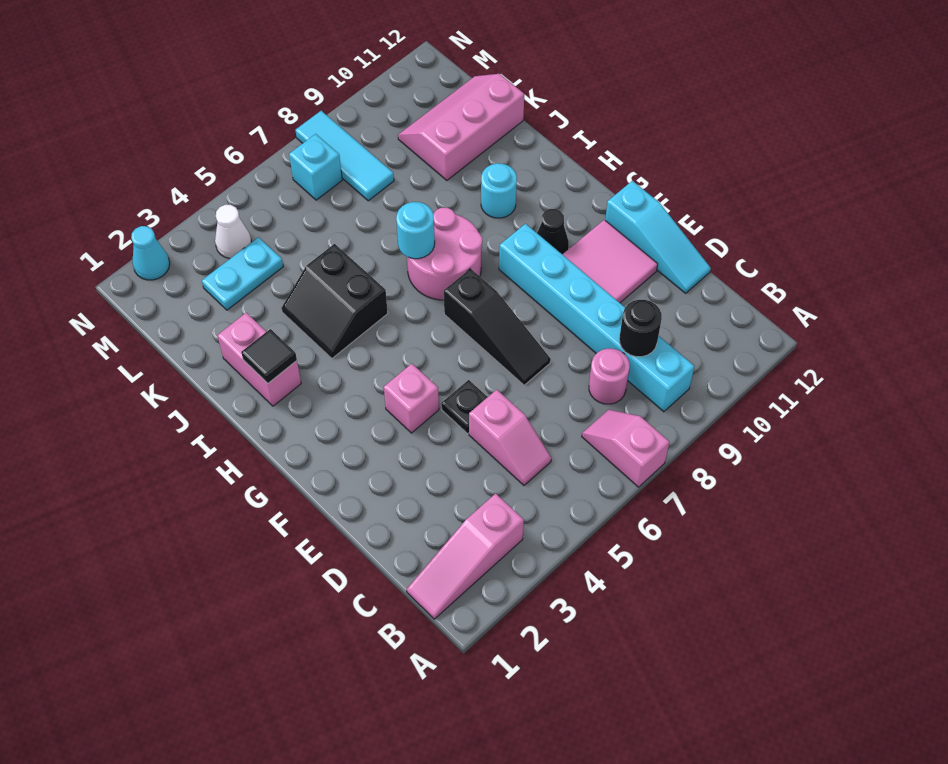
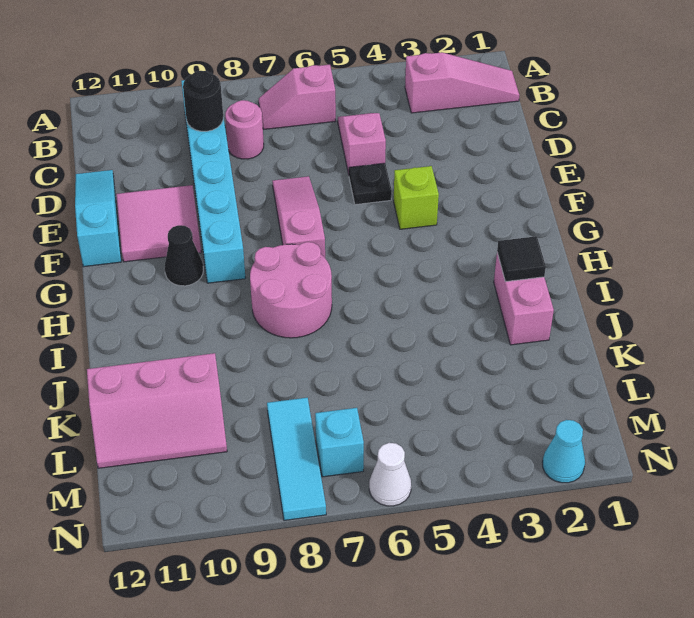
pink 1x2 slope [582,410,669,487] -> pink 1x2 slope turned to [259,65,336,130]
black 1x3 slope [444,269,551,385] -> pink 1x3 slope [272,176,325,258]
pink 1x1 brick [384,364,439,433] -> lime 1x1 brick [394,166,439,229]
black 2x2 slope [281,244,388,358] -> none
cyan 1x1 round brick [396,202,435,259] -> none
cyan 1x1 round brick [481,163,517,218] -> none
cyan 1x2 plate [202,237,283,310] -> none
white 1x1 cone [215,205,251,259] -> white 1x1 cone moved to [369,443,411,506]

